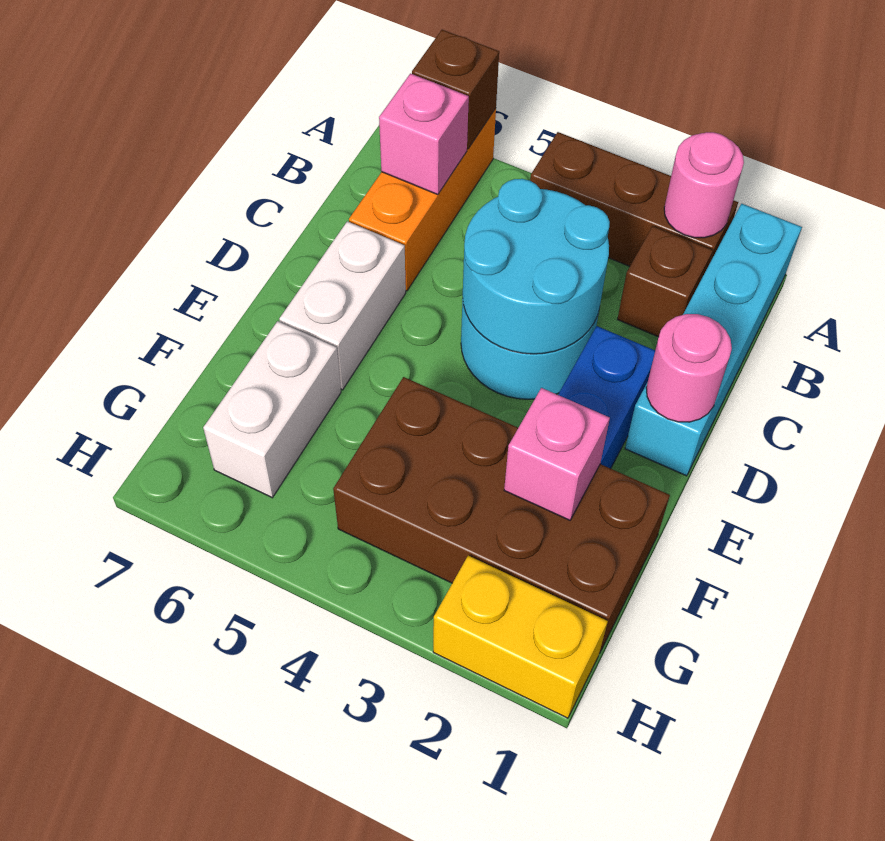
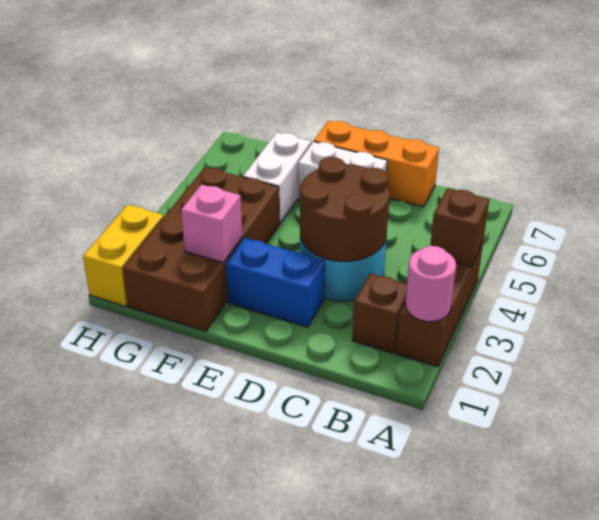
cyan 1x4 brick [625,204,802,476] -> none
orange 1x3 brick [349,108,496,291] -> orange 1x3 brick moved to [314,120,439,207]
brown 1x1 brick [412,30,499,149] -> brown 1x1 brick moved to [430,188,489,267]
pink 1x1 brick [379,74,469,195] -> none
cyan 2x2 round brick [463,179,610,354] -> brown 2x2 round brick [300,157,389,261]
pink 1x1 round brick [646,314,732,422] -> none
white 1x2 brick [203,321,341,498] -> white 1x2 brick turned to [243,132,311,224]

